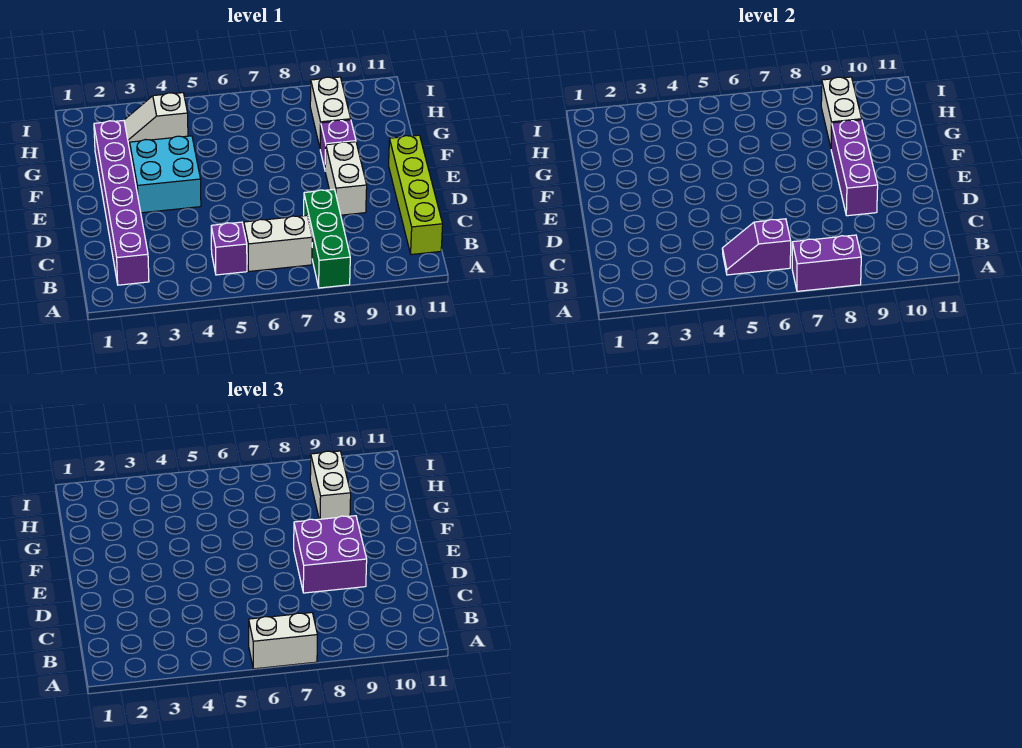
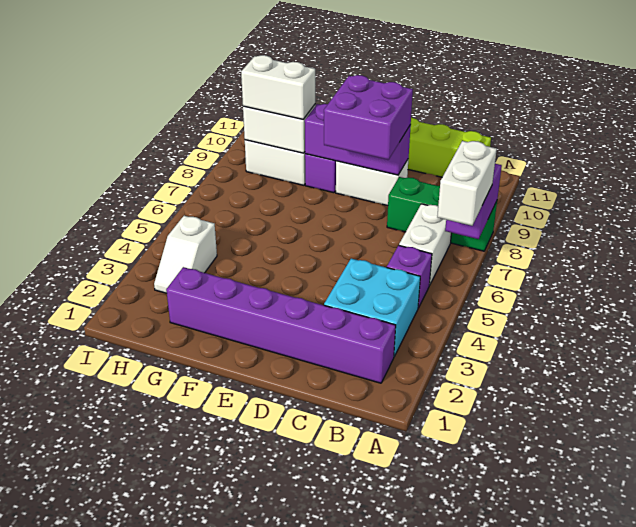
purple 1x2 slope [722,219,791,275] -> none
cyan 2x2 brick [130,136,201,213] -> cyan 2x2 brick moved to [324,259,420,356]

